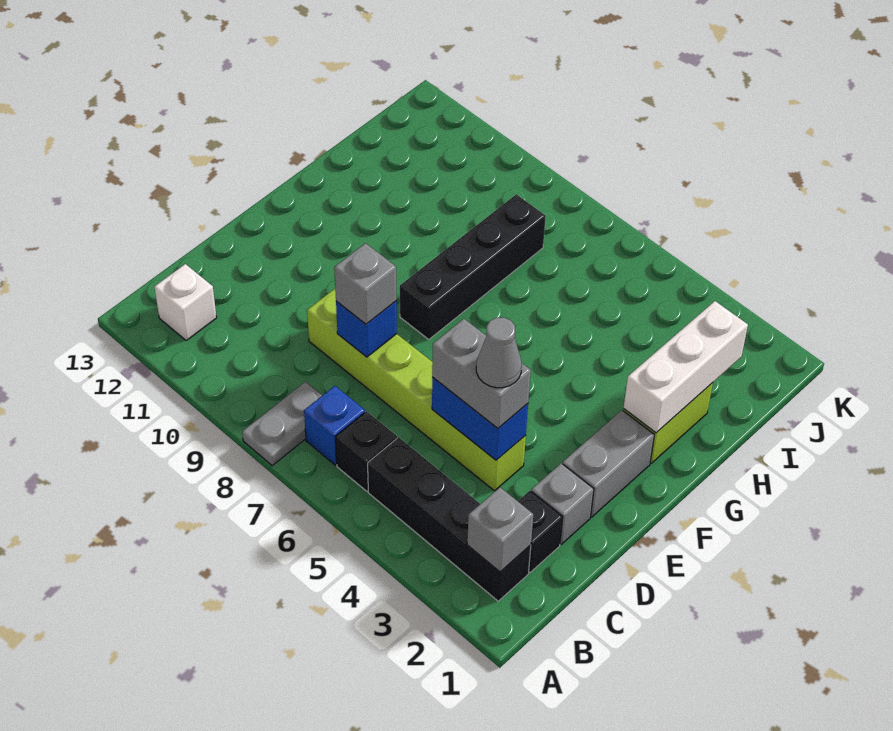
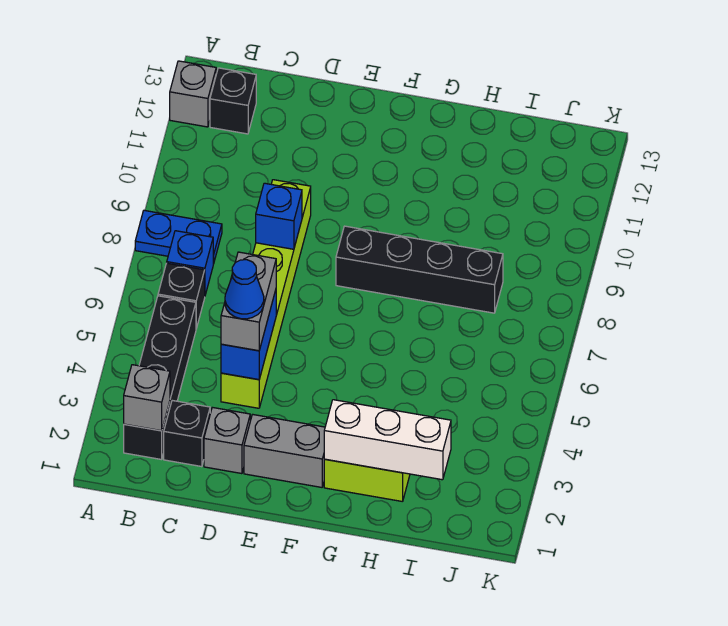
grey 1x2 plate [242,382,322,466] -> blue 1x2 plate [135,210,222,264]
white 1x1 brick [154,264,217,340] -> black 1x1 brick [210,68,256,134]
grey 1x1 cone [476,318,522,388] -> blue 1x1 cone [225,260,264,319]
grey 1x1 brick [334,243,396,324] -> grey 1x1 brick moved to [170,61,216,127]

